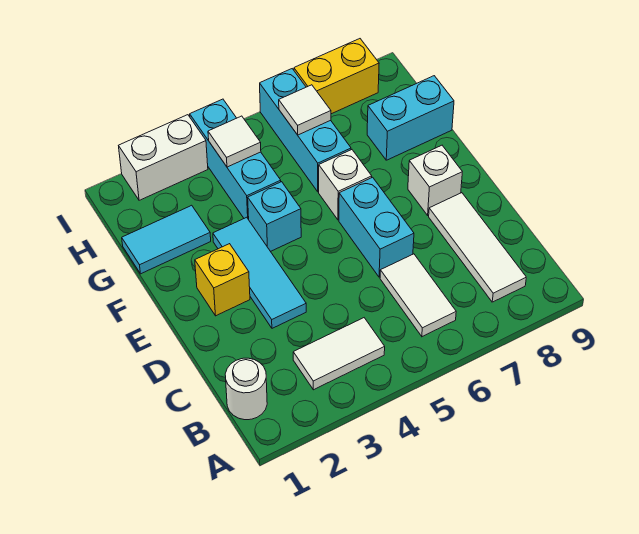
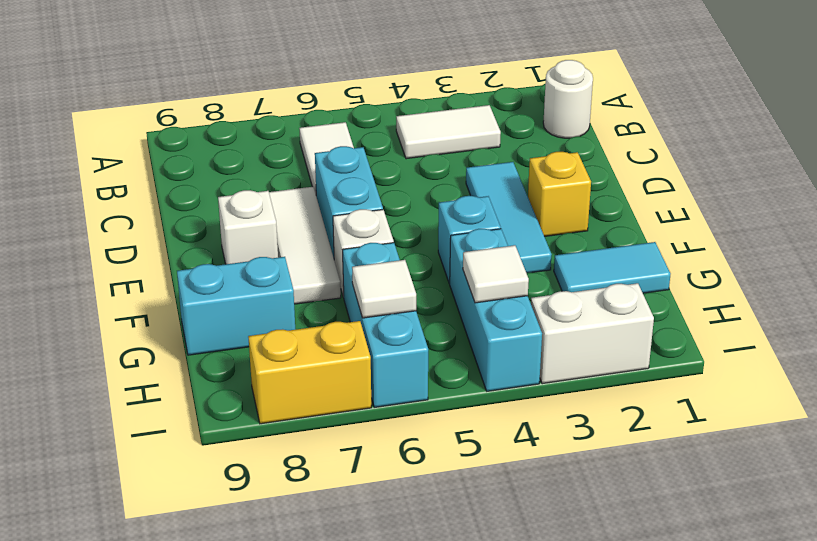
white 1x3 tile [429,193,526,302] -> white 1x3 tile moved to [269,187,341,304]

